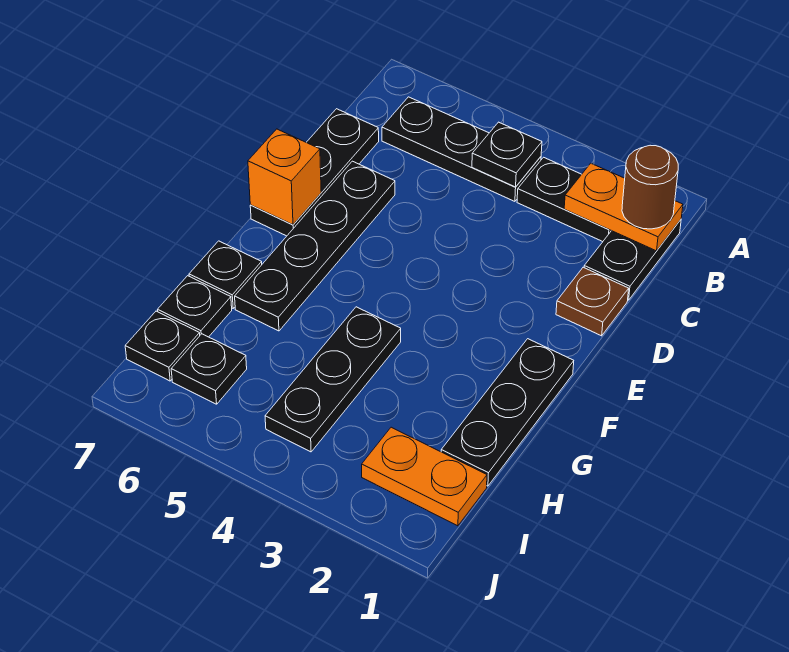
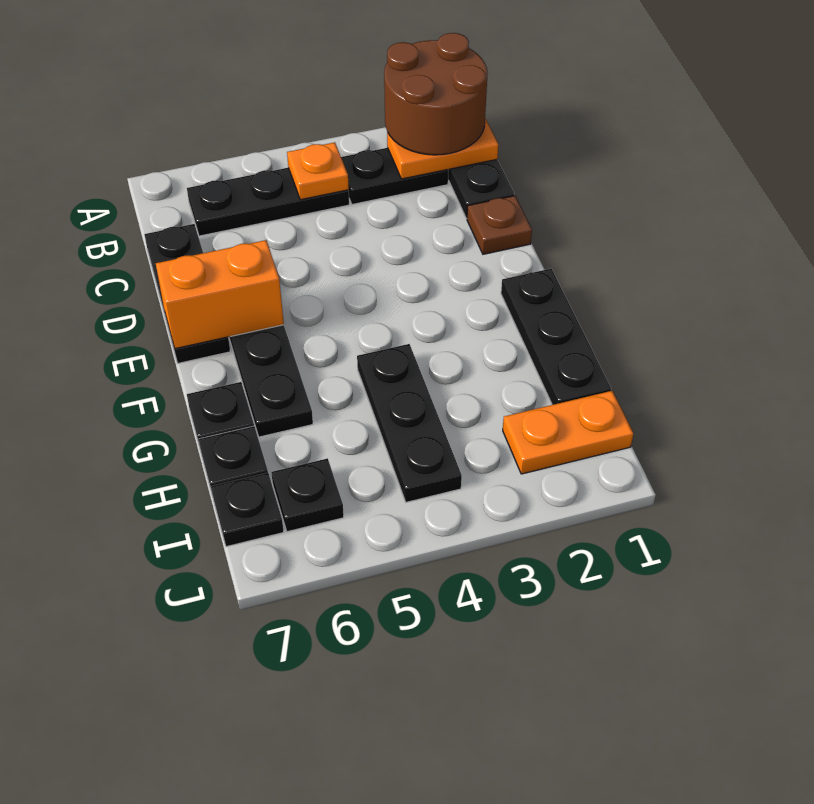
brown 1x1 round brick [622,145,678,229] -> brown 2x2 round brick [384,33,488,155]
black 1x1 plate [472,122,542,187] -> orange 1x1 plate [287,142,349,200]
orange 1x1 brick [248,129,321,225] -> orange 1x2 brick [156,240,284,349]

